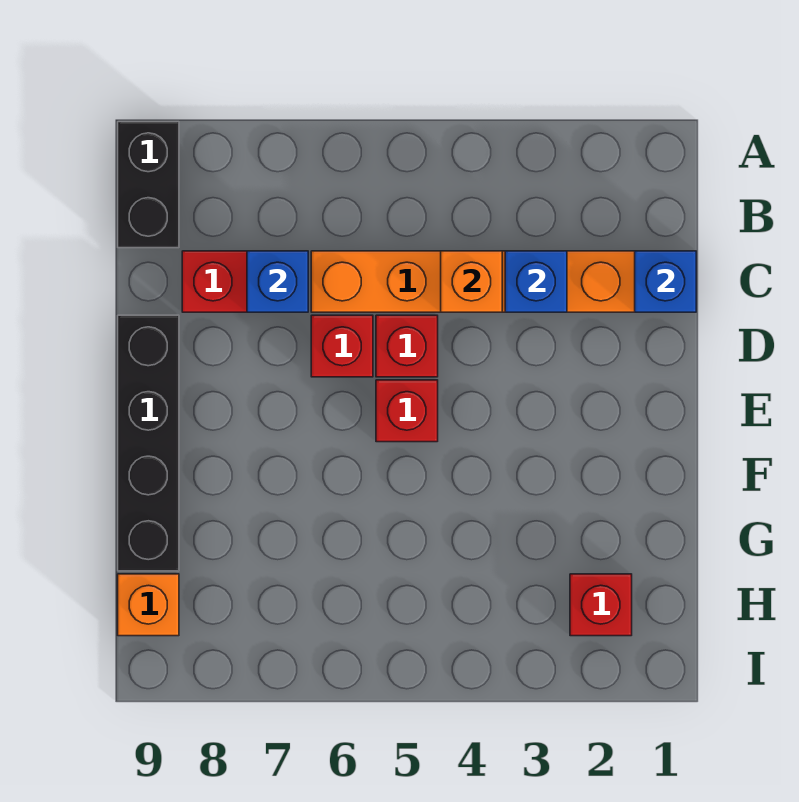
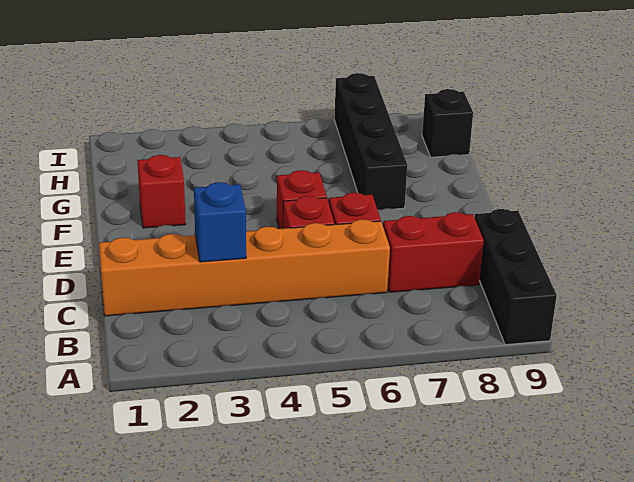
black 1x2 brick [118,122,179,248] -> black 1x3 brick [475,209,557,345]
blue 1x1 brick [635,251,696,312] -> none
orange 1x1 brick [441,251,502,312] -> none
blue 1x1 brick [247,251,308,312] -> none
black 1x4 brick [118,315,179,571] -> black 1x4 brick moved to [334,73,408,210]
red 1x1 brick [570,574,632,636] -> red 1x1 brick moved to [138,155,186,228]
orange 1x1 brick [118,574,179,636] -> black 1x1 brick [422,89,473,157]

